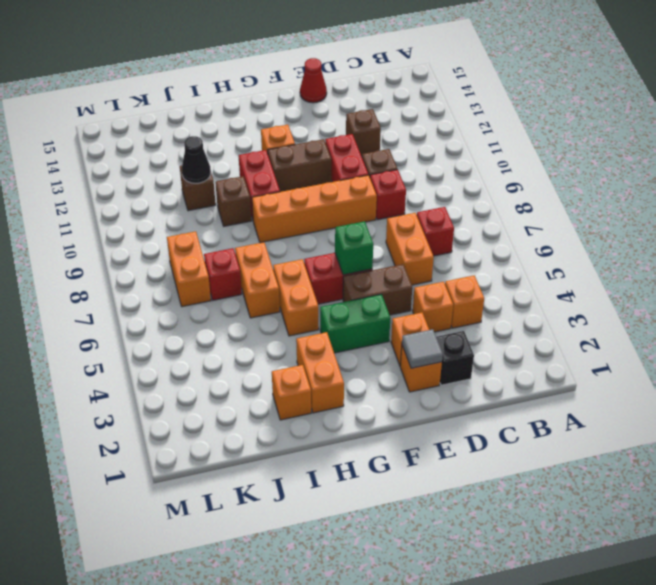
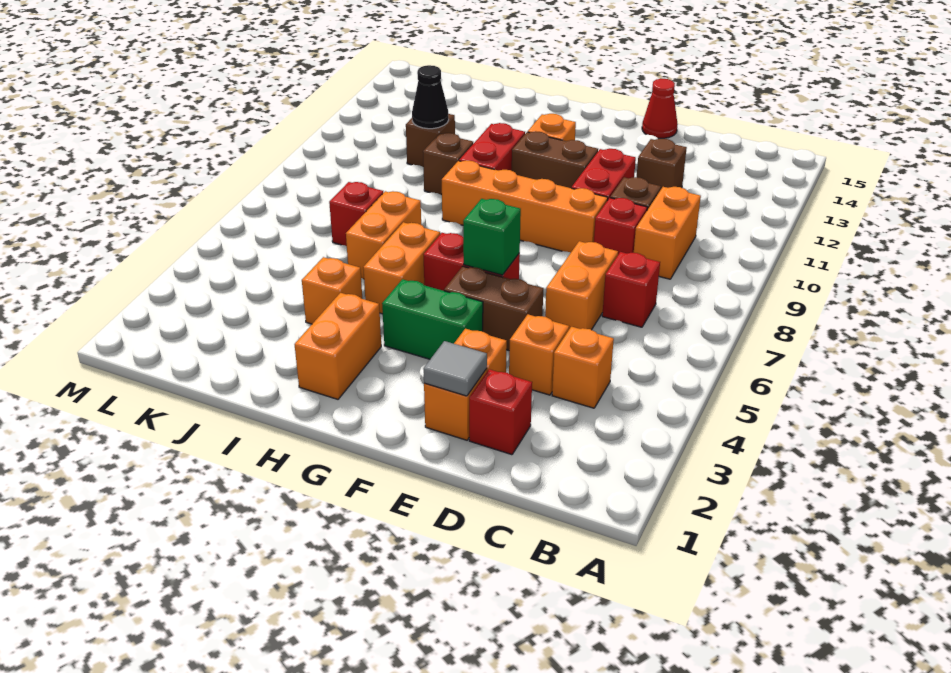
black 1x1 brick [436,331,474,385] -> red 1x1 brick [469,369,532,455]
orange 1x1 brick [272,365,311,420] -> orange 1x1 brick moved to [302,257,362,324]
orange 1x2 brick [167,231,211,307] -> orange 1x2 brick moved to [634,187,701,279]

